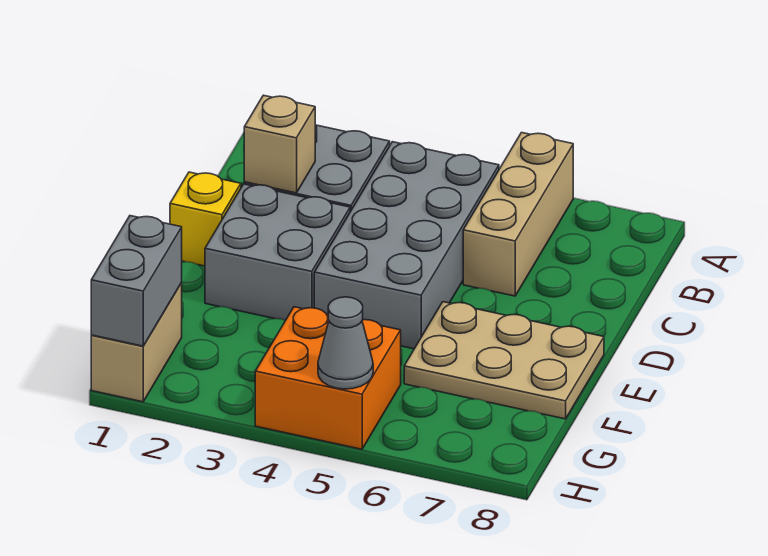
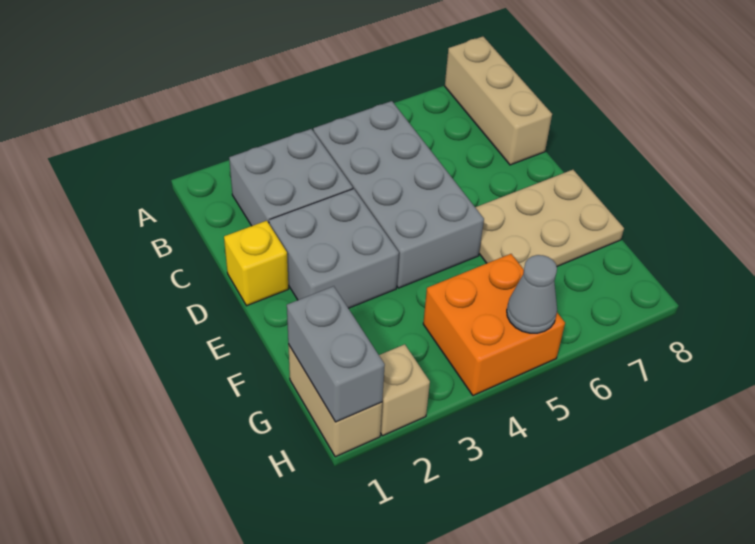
tan 1x3 brick [463,133,573,296] -> tan 1x3 brick moved to [445,37,552,165]
tan 1x1 brick [244,95,315,193] -> tan 1x1 brick moved to [379,344,430,436]

